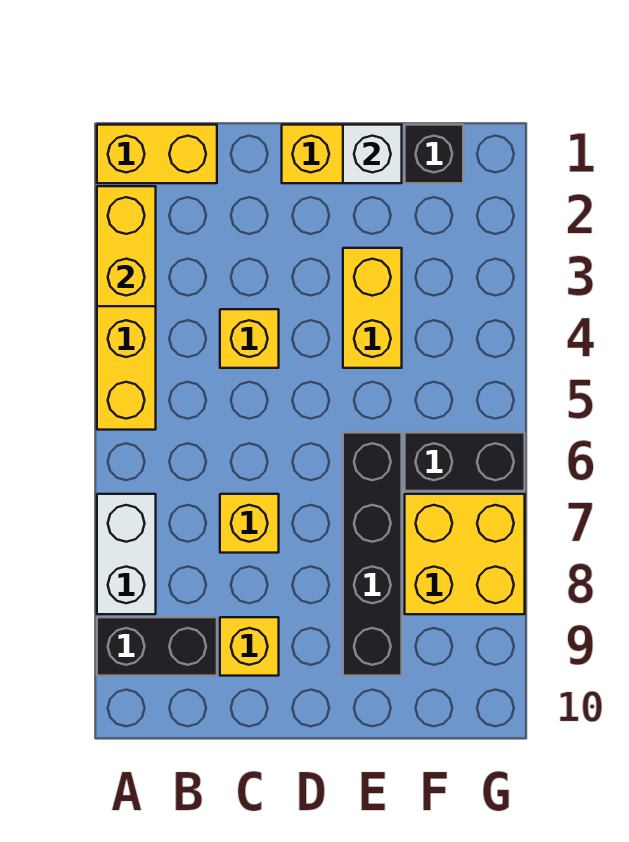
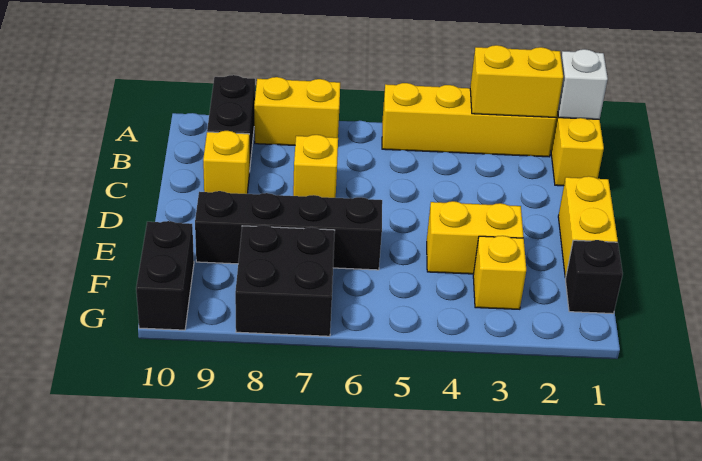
white 1x2 brick [97,494,156,614] -> yellow 1x2 brick [254,77,340,145]
yellow 1x1 brick [220,309,279,368] -> yellow 1x1 brick moved to [473,236,526,309]
white 1x1 brick [343,125,402,183] -> white 1x1 brick moved to [558,49,608,119]
black 1x2 brick [405,433,525,491] -> black 1x2 brick moved to [136,221,194,330]
yellow 2x2 brick [405,494,525,614] -> black 2x2 brick [235,225,335,336]

